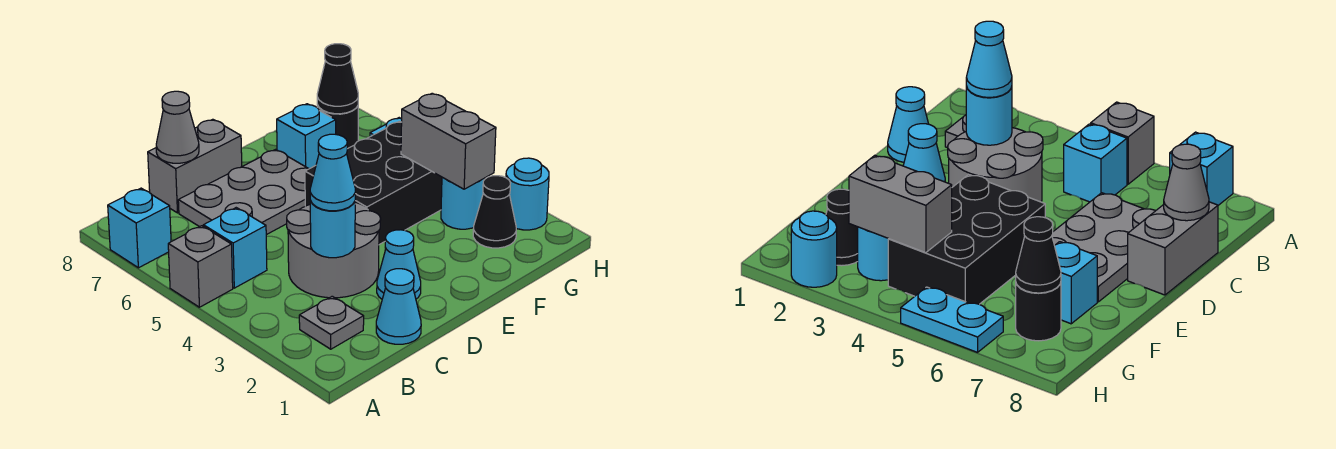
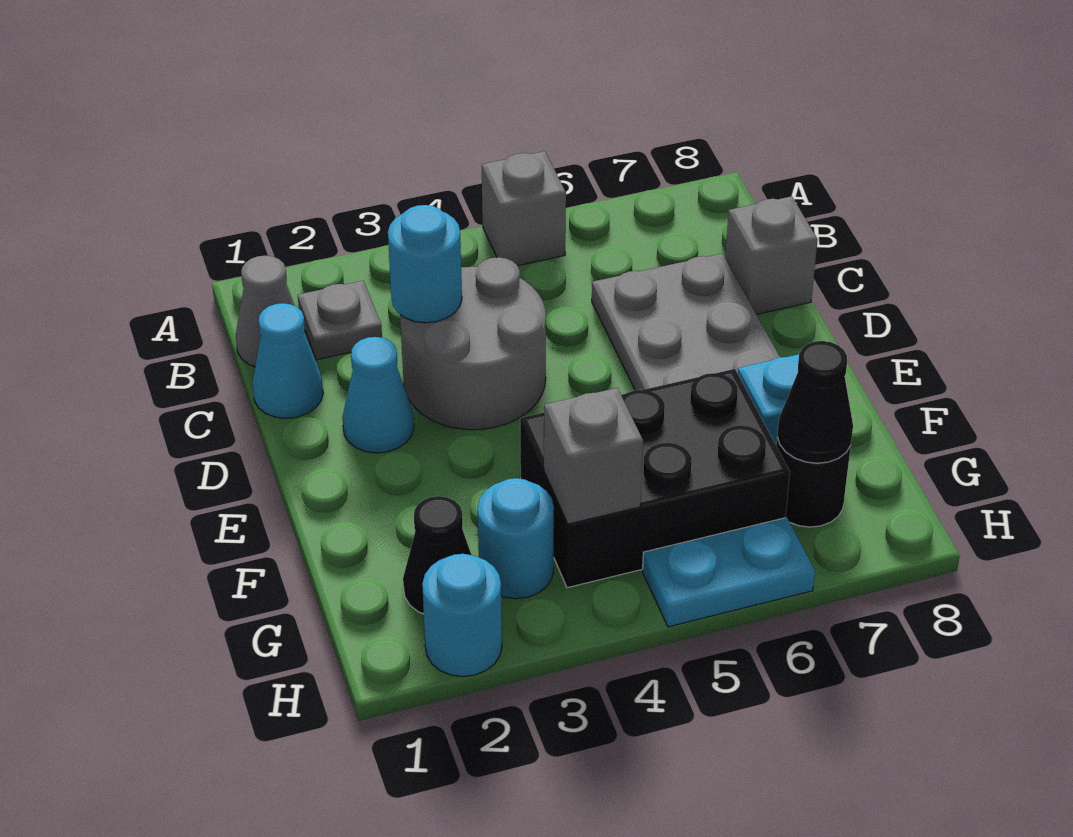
cyan 1x1 brick [108,188,171,268] -> none
cyan 1x1 brick [203,208,267,288] -> none
cyan 1x1 cone [310,134,355,211] -> none
grey 1x2 brick [148,119,242,213] -> grey 1x1 brick [725,196,818,314]
grey 1x1 cone [156,91,199,163] -> grey 1x1 cone moved to [236,256,295,367]
black 2x3 brick [305,121,442,245] -> black 2x3 brick turned to [520,369,790,588]
grey 1x2 brick [401,93,496,189] -> grey 1x1 brick [544,388,643,524]

